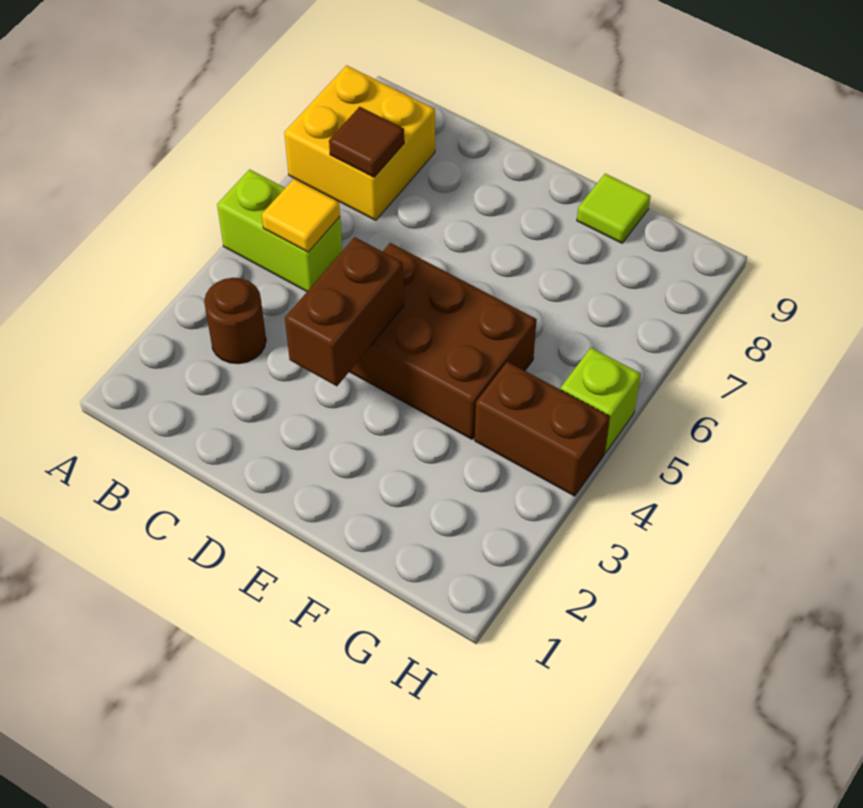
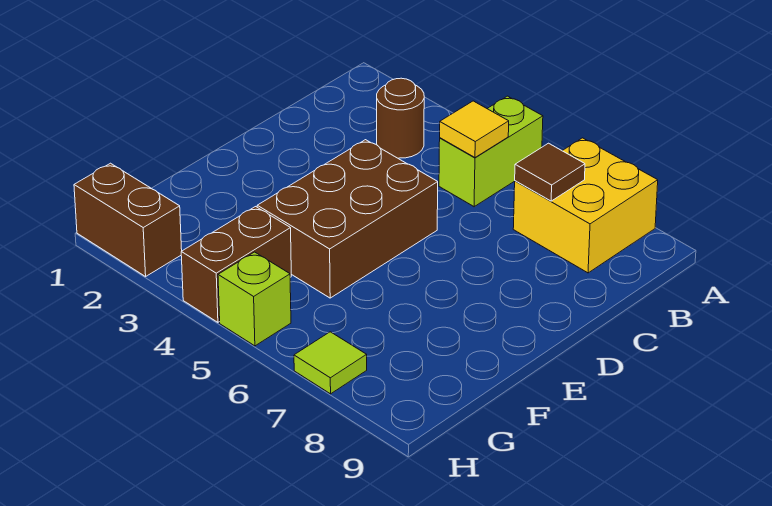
brown 1x2 brick [285,237,404,386] -> brown 1x2 brick moved to [74,163,182,276]
lime 1x1 tile [577,174,650,243] -> lime 1x1 tile moved to [294,332,367,394]

